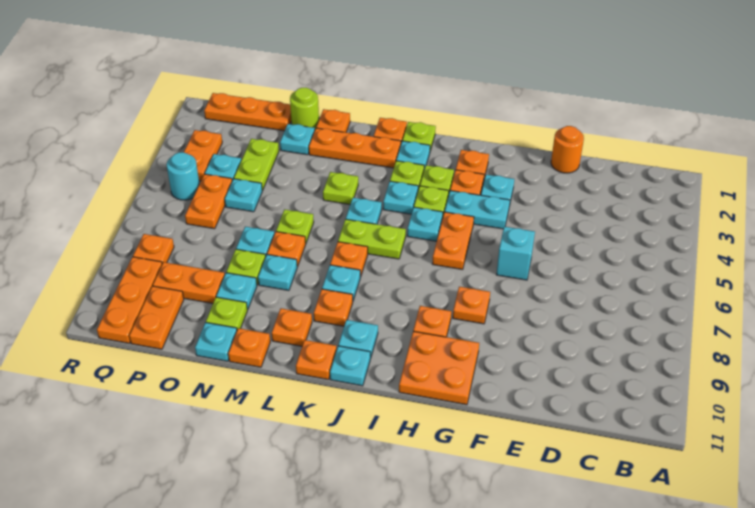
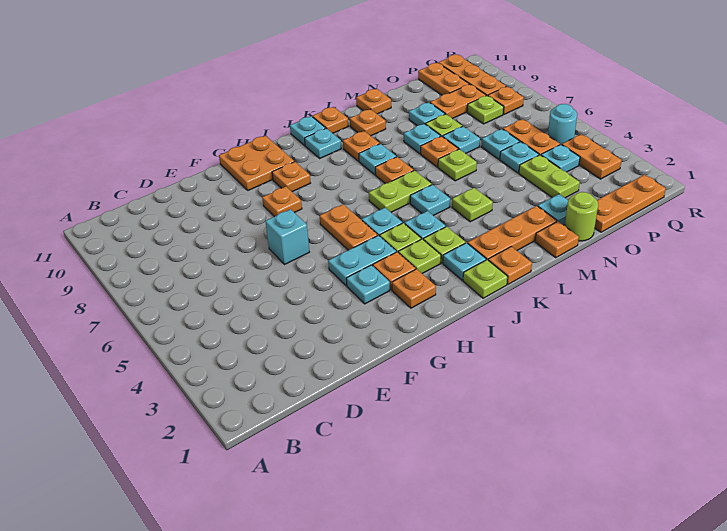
orange 1x1 round brick [551,126,584,173] -> none
lime 1x1 plate [206,297,247,329] -> lime 1x1 plate moved to [467,96,504,124]
cyan 1x1 plate [195,322,237,361] -> cyan 1x1 plate moved to [481,129,520,159]

